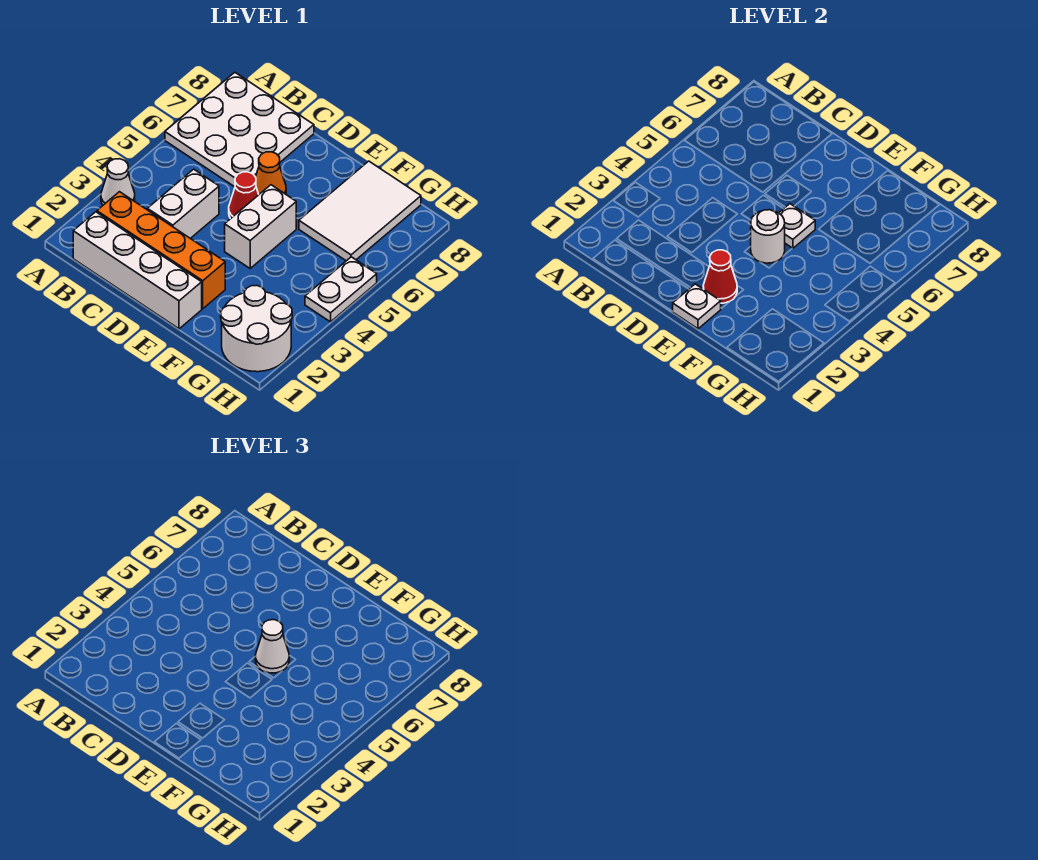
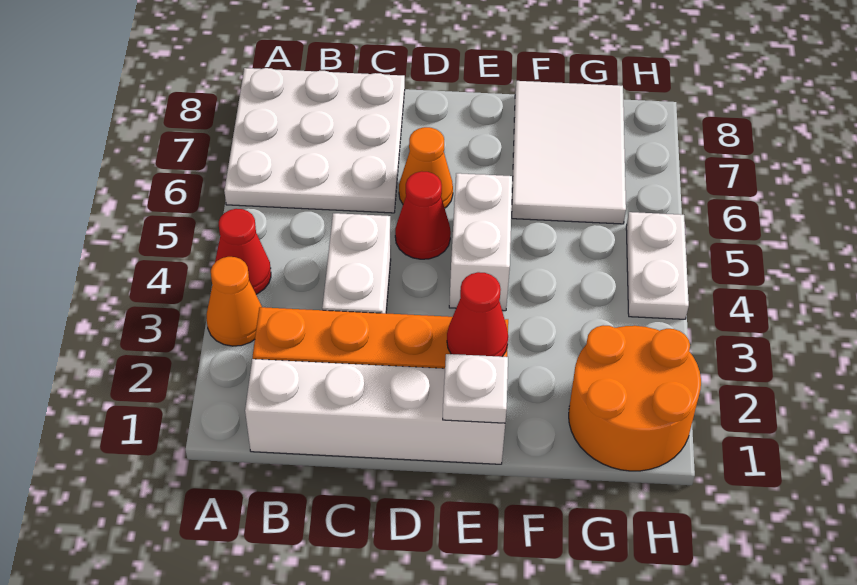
white 1x1 cone [101,159,135,205] -> orange 1x1 cone [207,257,262,346]
none -> red 1x1 cone [215,209,271,294]
white 1x1 round brick [751,210,785,263] -> none
white 1x1 plate [779,204,815,248] -> none
white 1x1 cone [255,620,289,673] -> none
white 2x2 round brick [221,285,292,372] -> orange 2x2 round brick [569,325,701,471]

